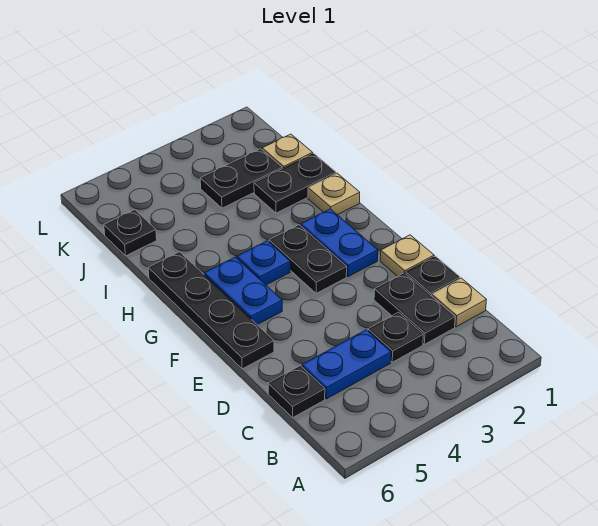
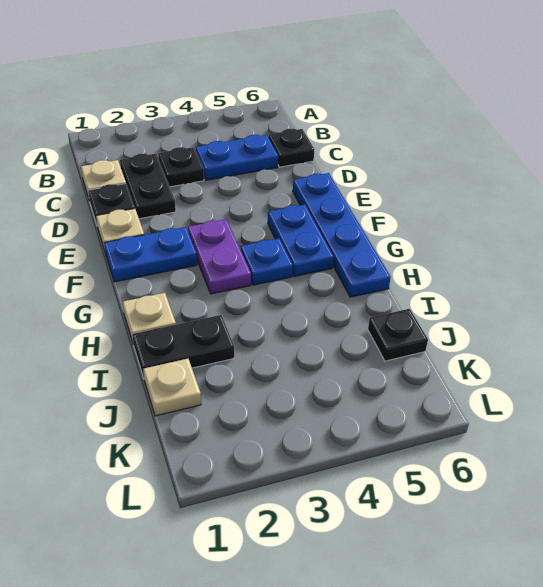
black 1x4 plate [148,252,274,369] -> blue 1x4 plate [293,173,391,297]
blue 1x2 plate [301,209,378,277] -> blue 1x2 plate turned to [104,227,197,282]
black 1x2 plate [269,225,347,293] -> purple 1x2 plate [188,219,251,294]
black 1x2 plate [200,149,282,208] -> none

